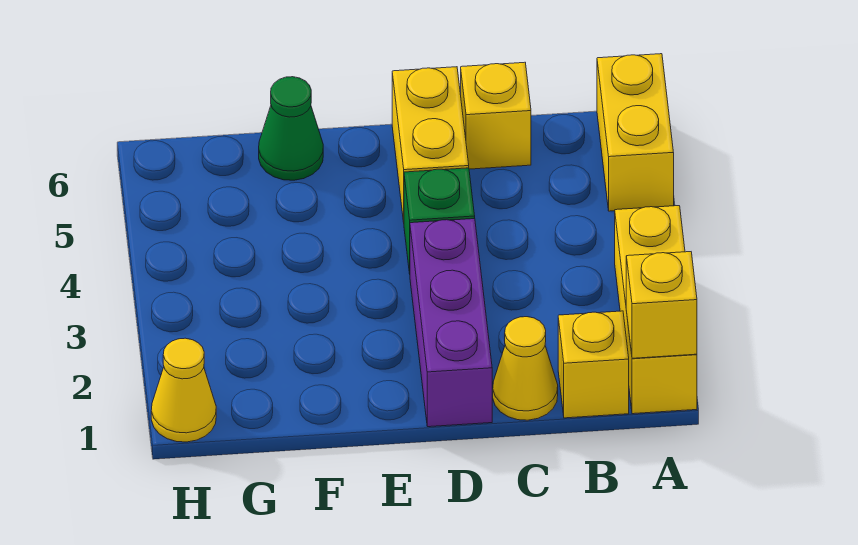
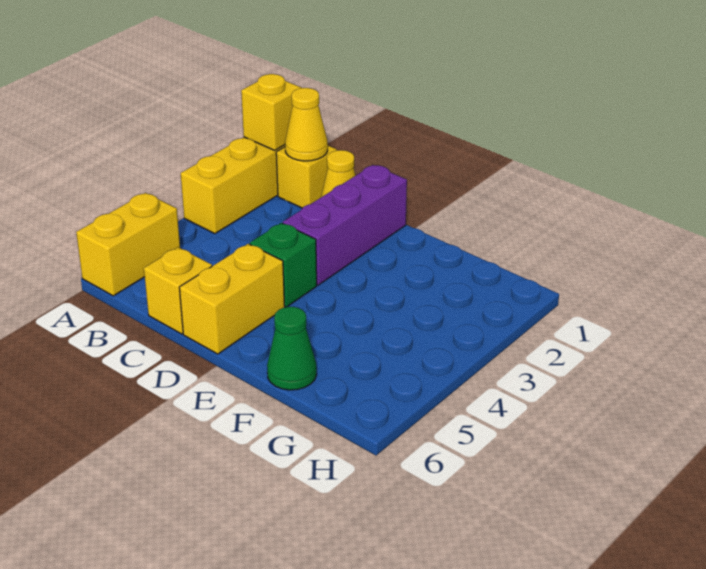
yellow 1x1 cone [151,338,216,442] -> yellow 1x1 cone moved to [285,88,328,161]

